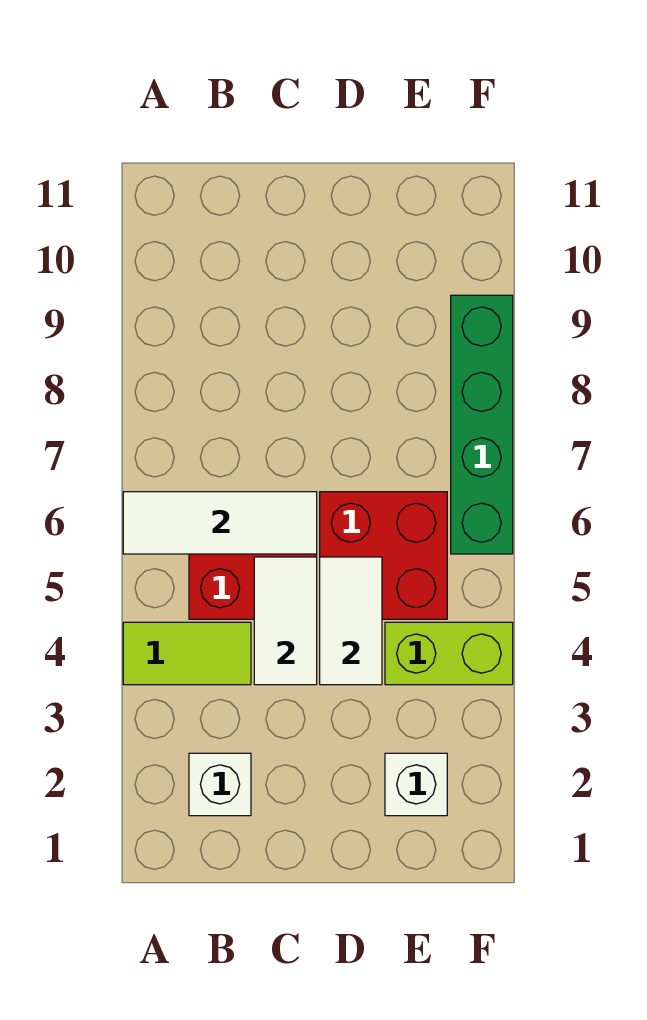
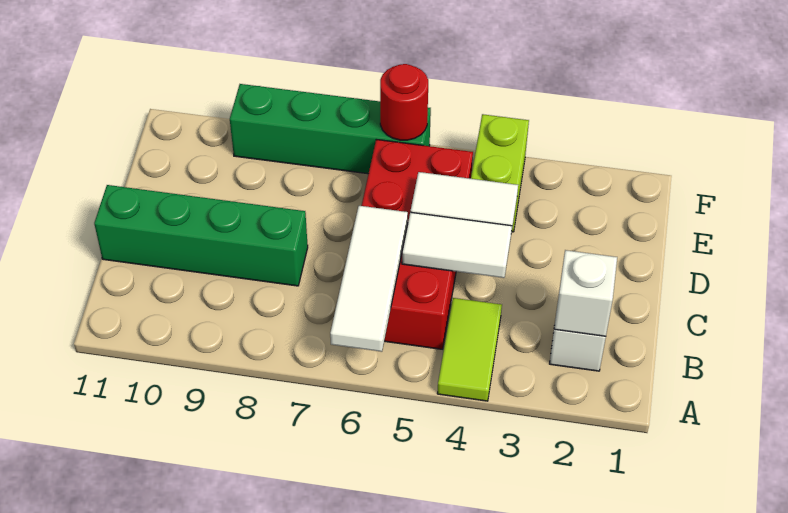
none -> green 1x4 brick [94,185,308,286]
white 1x1 brick [385,753,447,816] -> white 1x1 brick moved to [554,250,617,336]
none -> red 1x1 round brick [380,64,428,140]

